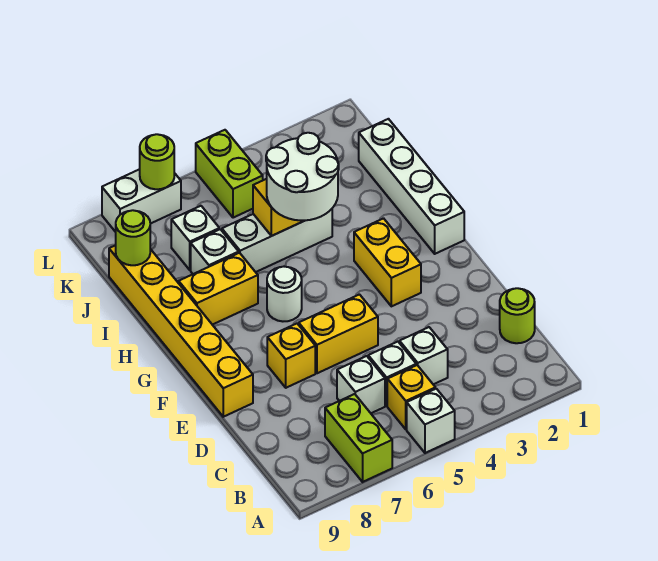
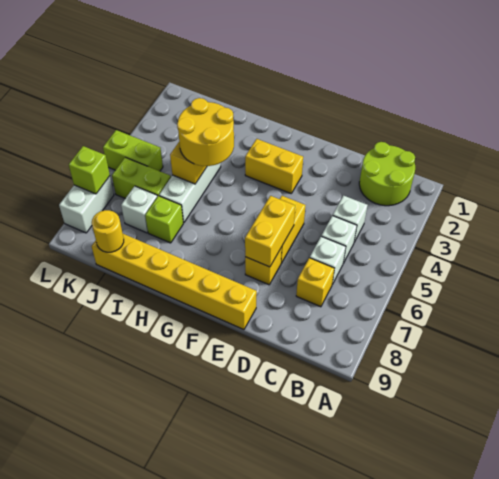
white 1x1 brick [407,389,455,453] -> none
lime 1x2 brick [325,394,392,482] -> lime 1x2 brick moved to [112,157,171,199]
yellow 1x1 brick [387,365,435,429] -> yellow 1x1 brick moved to [296,258,334,307]
lime 1x1 round brick [500,288,535,343] -> lime 2x2 round brick [359,142,415,206]
white 1x4 brick [359,119,464,254] -> none
white 1x1 round brick [267,267,302,321] -> none
white 2x2 round brick [266,133,339,220] -> yellow 2x2 round brick [177,98,234,166]
yellow 1x2 brick [179,253,258,325] -> yellow 1x2 brick moved to [245,196,295,267]
white 1x1 brick [191,229,239,274] -> lime 1x1 brick [145,196,183,243]
lime 1x1 round brick [116,210,150,265] -> yellow 1x1 round brick [92,210,124,252]
lime 1x1 round brick [140,134,174,189] -> lime 1x1 brick [69,146,110,194]

